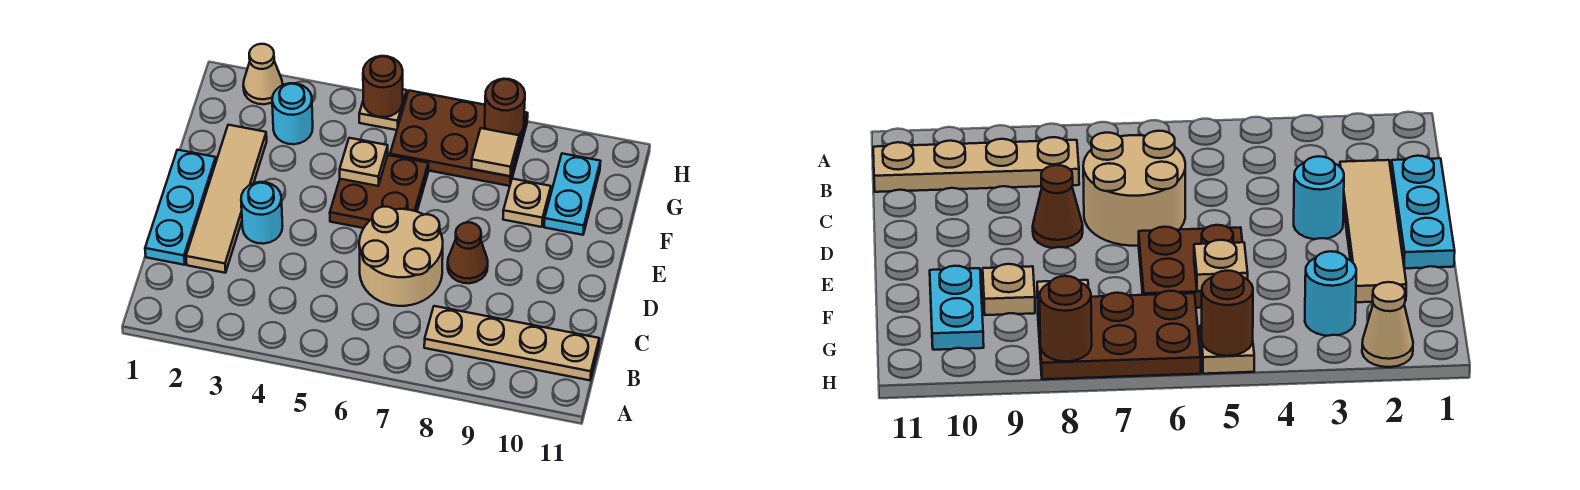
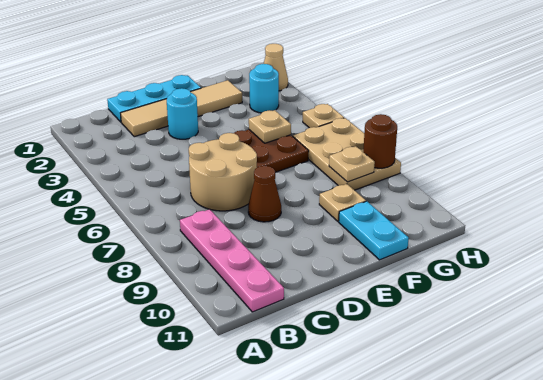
tan 1x4 plate [424,306,599,380] -> pink 1x4 plate [180,209,284,312]
cyan 1x2 plate [544,154,600,235] -> cyan 1x2 plate turned to [339,201,409,260]
brown 2x3 plate [390,91,528,186] -> tan 2x3 plate [293,118,401,190]
tan 1x1 tile [472,128,519,176] -> tan 1x1 plate [329,146,375,182]
brown 1x1 round brick [363,56,403,117] -> none

